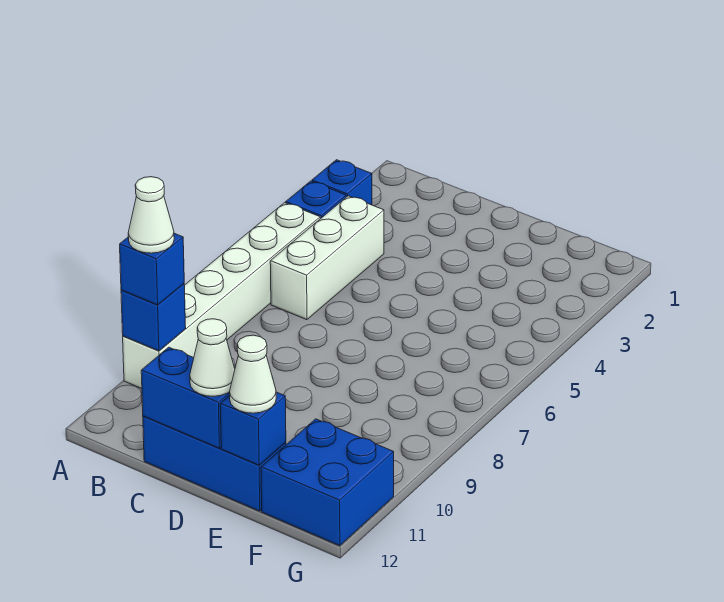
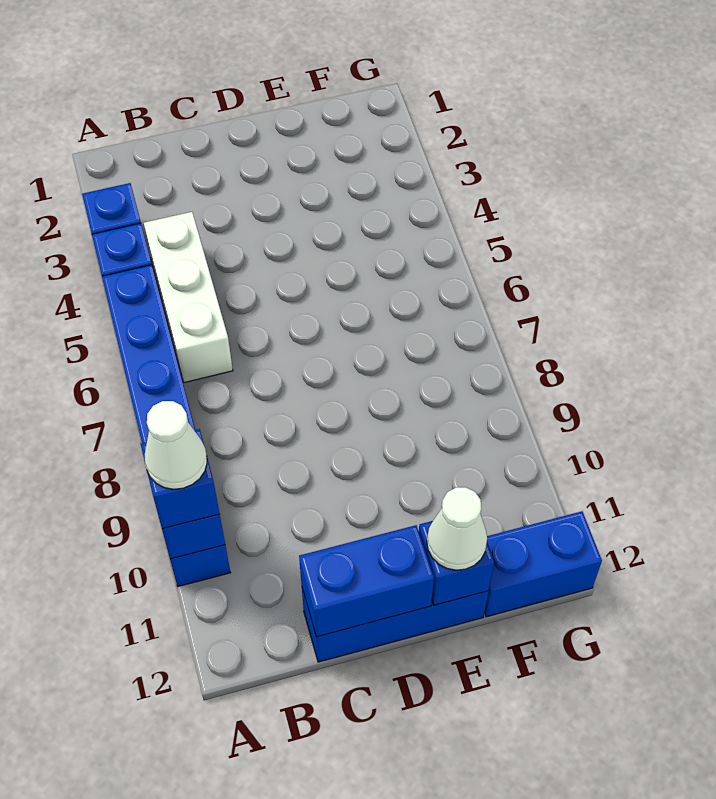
white 1x6 brick [123,203,320,389] -> blue 1x6 brick [102,265,231,586]
white 1x1 cone [190,319,235,396] -> none
blue 2x2 brick [261,419,394,546] -> blue 1x2 brick [484,511,602,617]

